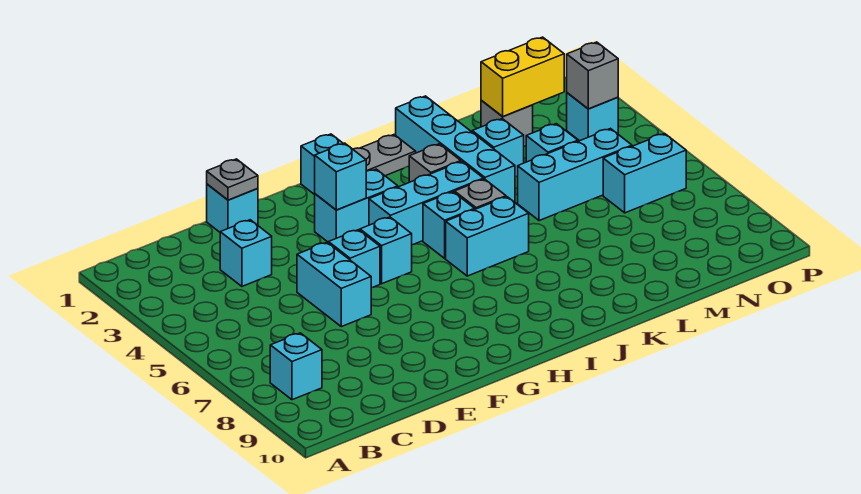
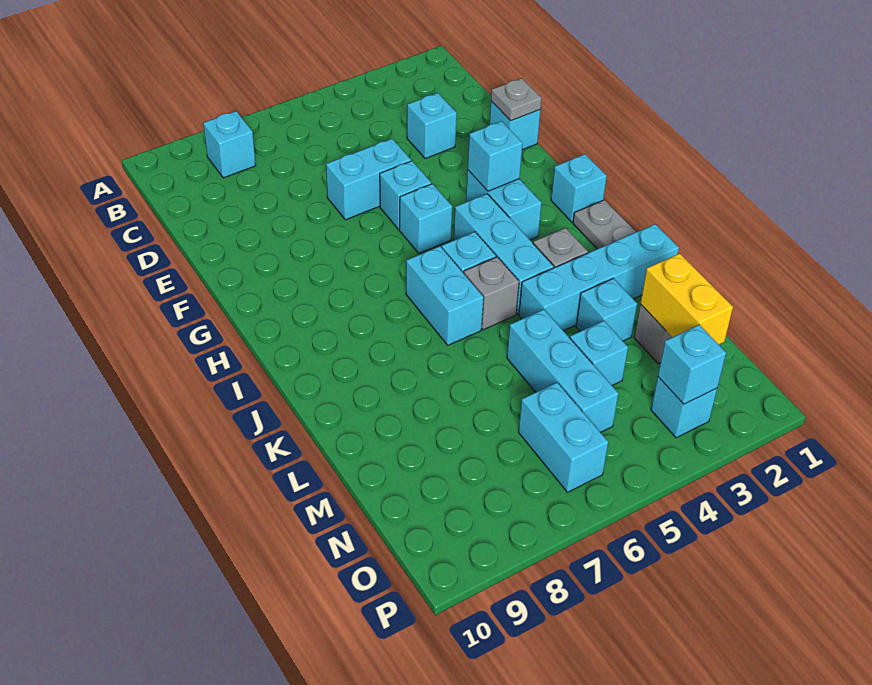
grey 1x1 brick [567,42,618,109] -> cyan 1x1 brick [658,325,726,404]

